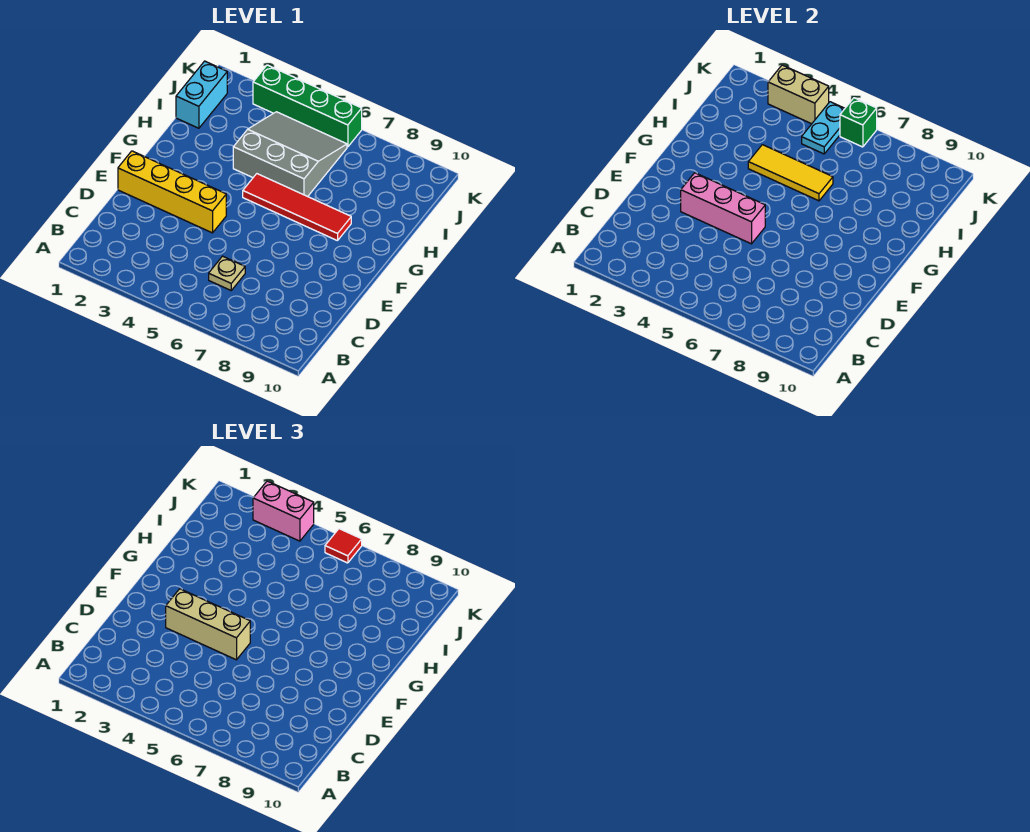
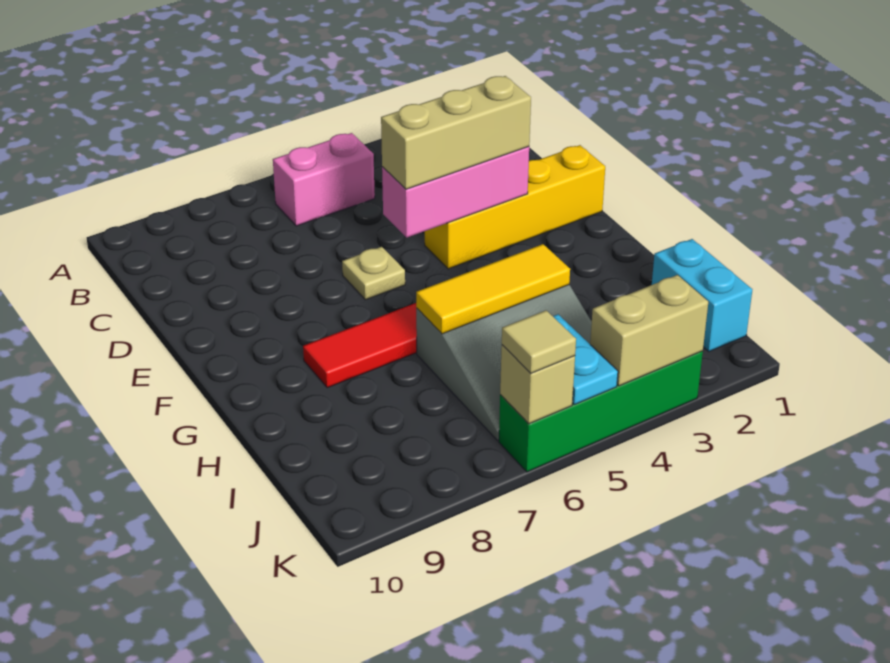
tan 1x1 plate [209,256,245,290] -> tan 1x1 plate moved to [342,247,405,300]
pink 1x2 brick [253,481,314,541] -> pink 1x2 brick moved to [273,133,375,226]
green 1x1 brick [840,98,877,147] -> tan 1x1 brick [500,345,575,424]
red 1x1 tile [325,529,362,563] -> tan 1x1 tile [502,310,576,373]

